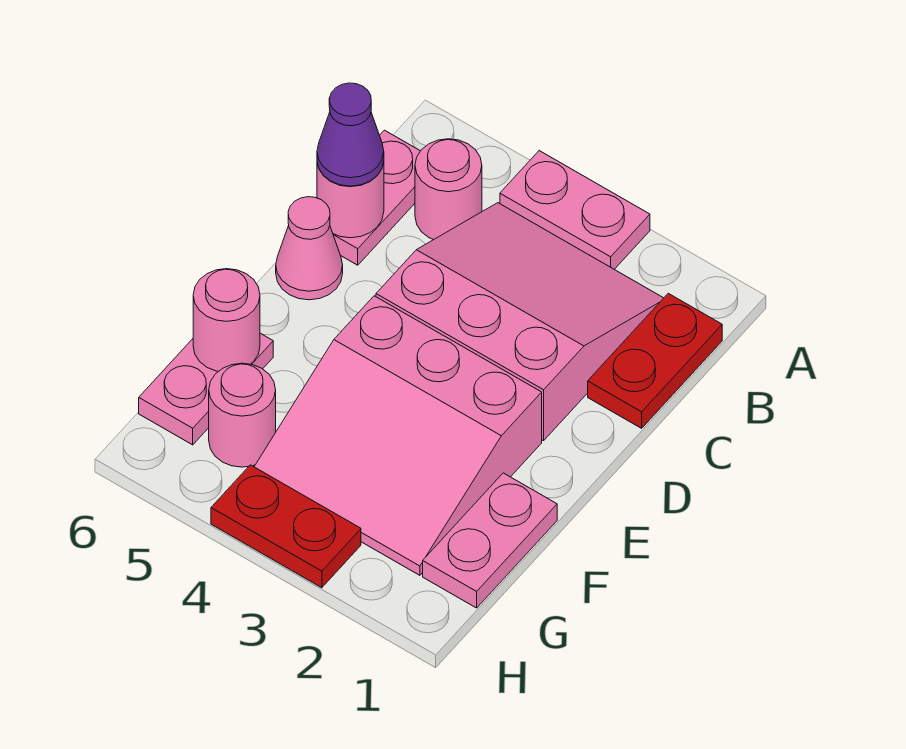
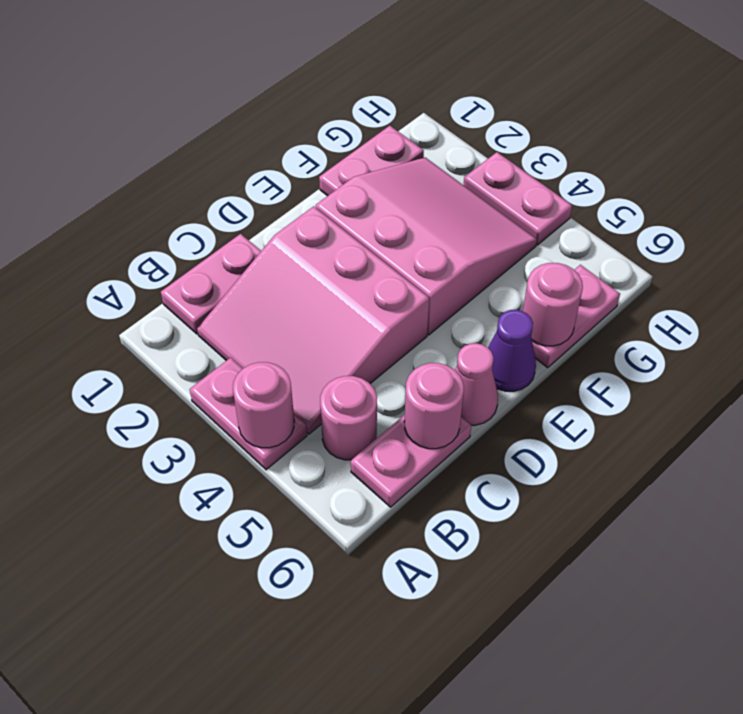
red 1x2 plate [588,293,722,428] -> pink 1x2 plate [161,234,261,334]
purple 1x1 cone [317,83,384,186] -> purple 1x1 cone moved to [488,310,536,391]
pink 1x1 round brick [209,363,276,467] -> pink 1x1 round brick moved to [233,362,294,448]
red 1x2 plate [211,465,361,588] -> pink 1x2 plate [464,152,572,245]

